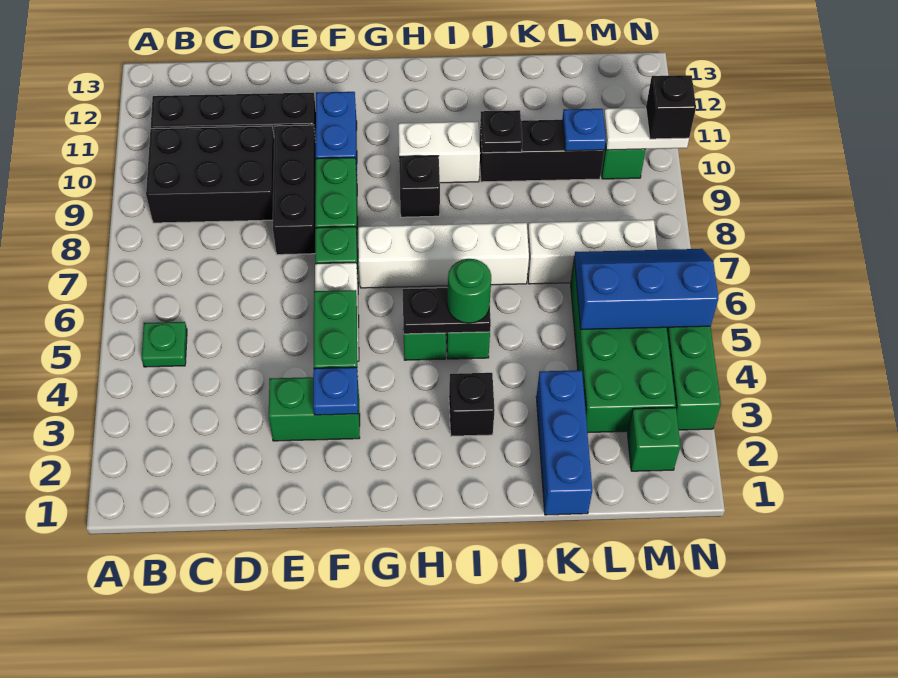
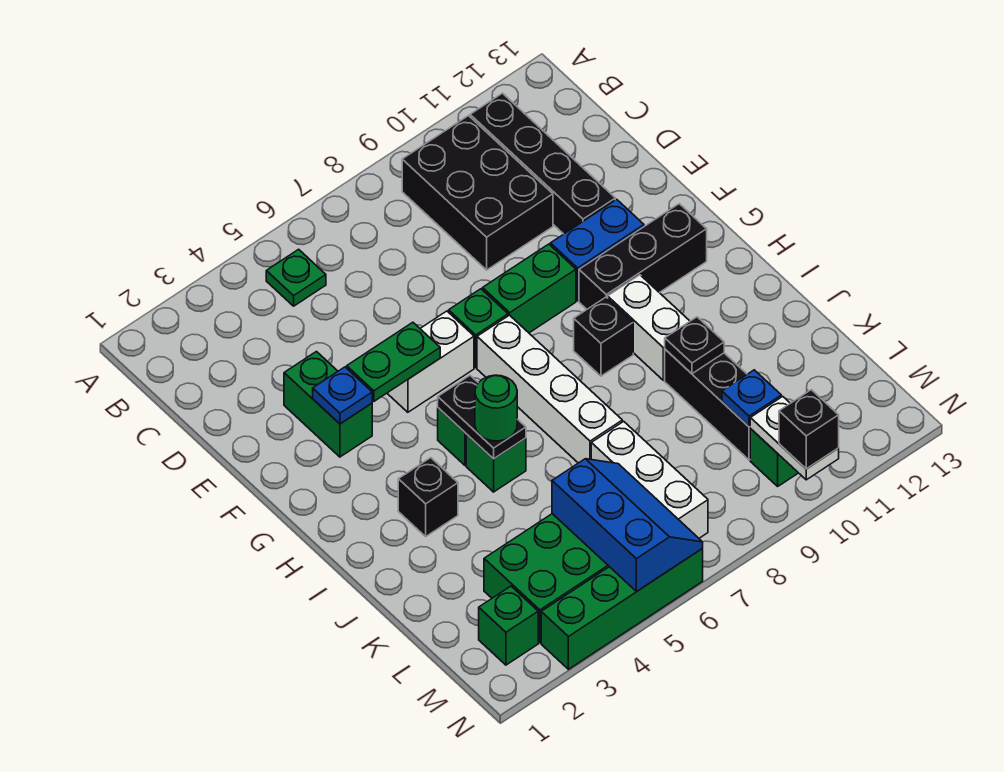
black 1x3 brick [273,125,316,255] -> black 1x3 brick moved to [579,204,707,309]
blue 1x3 brick [536,370,592,515] -> none

